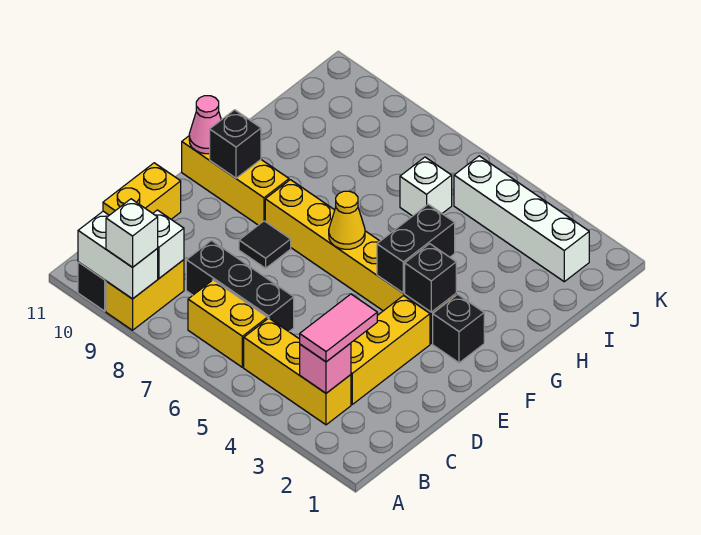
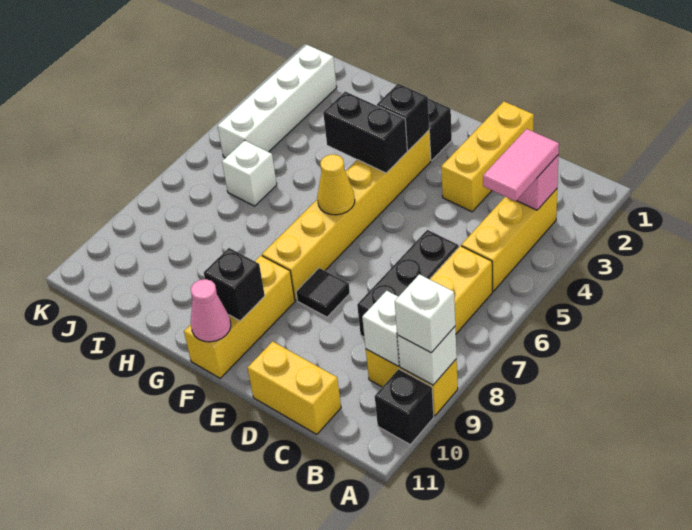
white 1x2 brick [78,211,158,299] -> white 1x1 brick [397,327,457,385]
pink 1x2 tile [300,294,377,362] -> pink 1x2 tile turned to [483,129,559,201]
yellow 1x3 brick [351,296,430,404] -> yellow 1x3 brick turned to [441,101,534,212]

